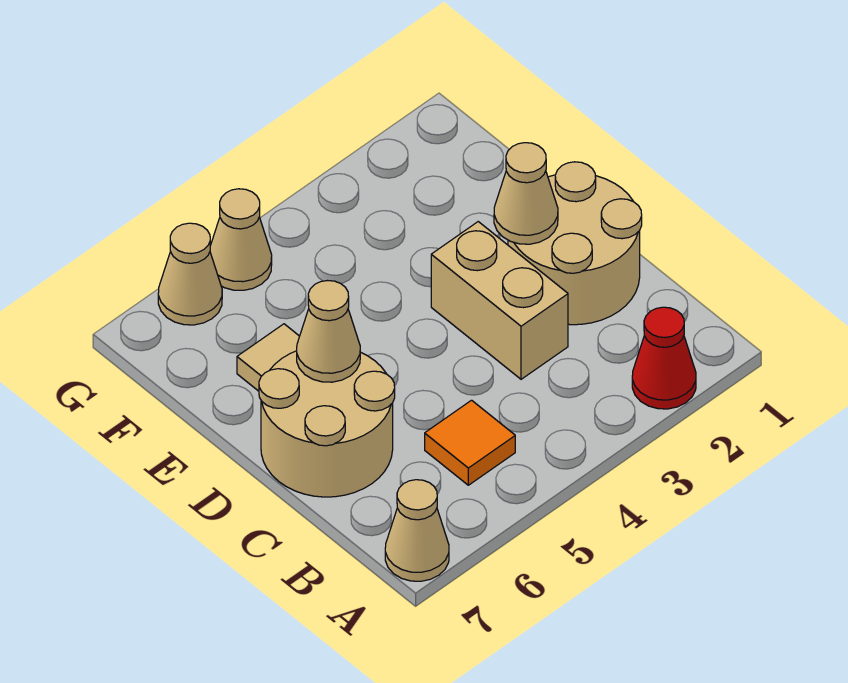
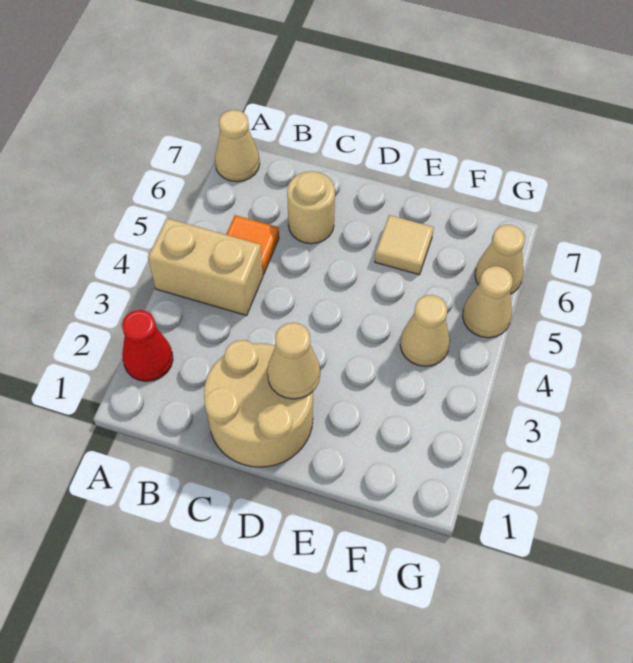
tan 1x2 brick [431,222,568,379] -> tan 1x2 brick moved to [148,218,263,315]
tan 2x2 round brick [259,351,395,497] -> tan 1x1 round brick [287,171,335,244]
tan 1x1 cone [297,281,360,382] -> tan 1x1 cone moved to [400,295,450,366]

